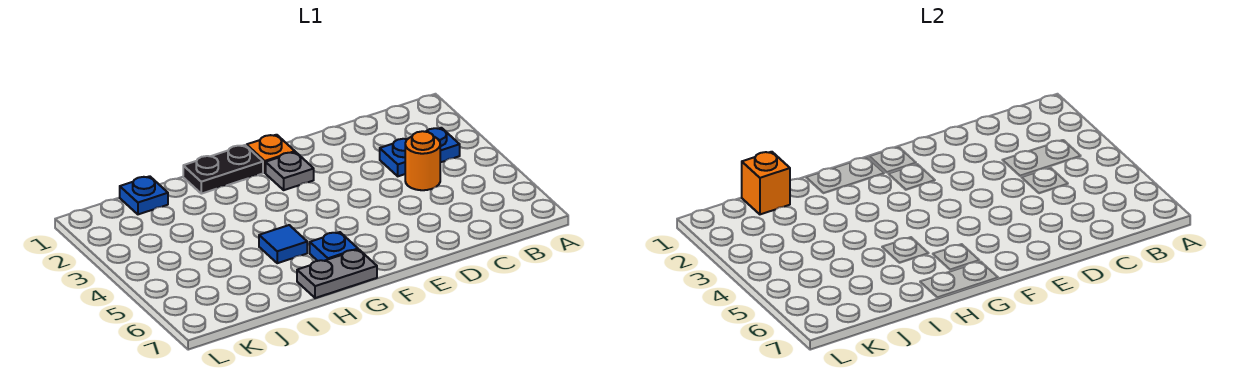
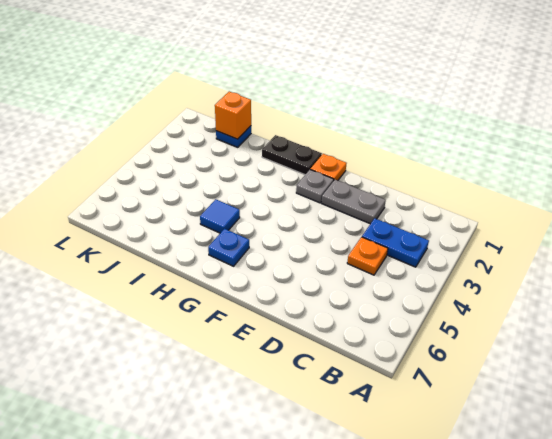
orange 1x1 round brick [405,131,440,190] -> orange 1x1 plate [347,237,388,275]
grey 1x2 plate [297,249,377,298] -> grey 1x2 plate moved to [322,180,386,224]

